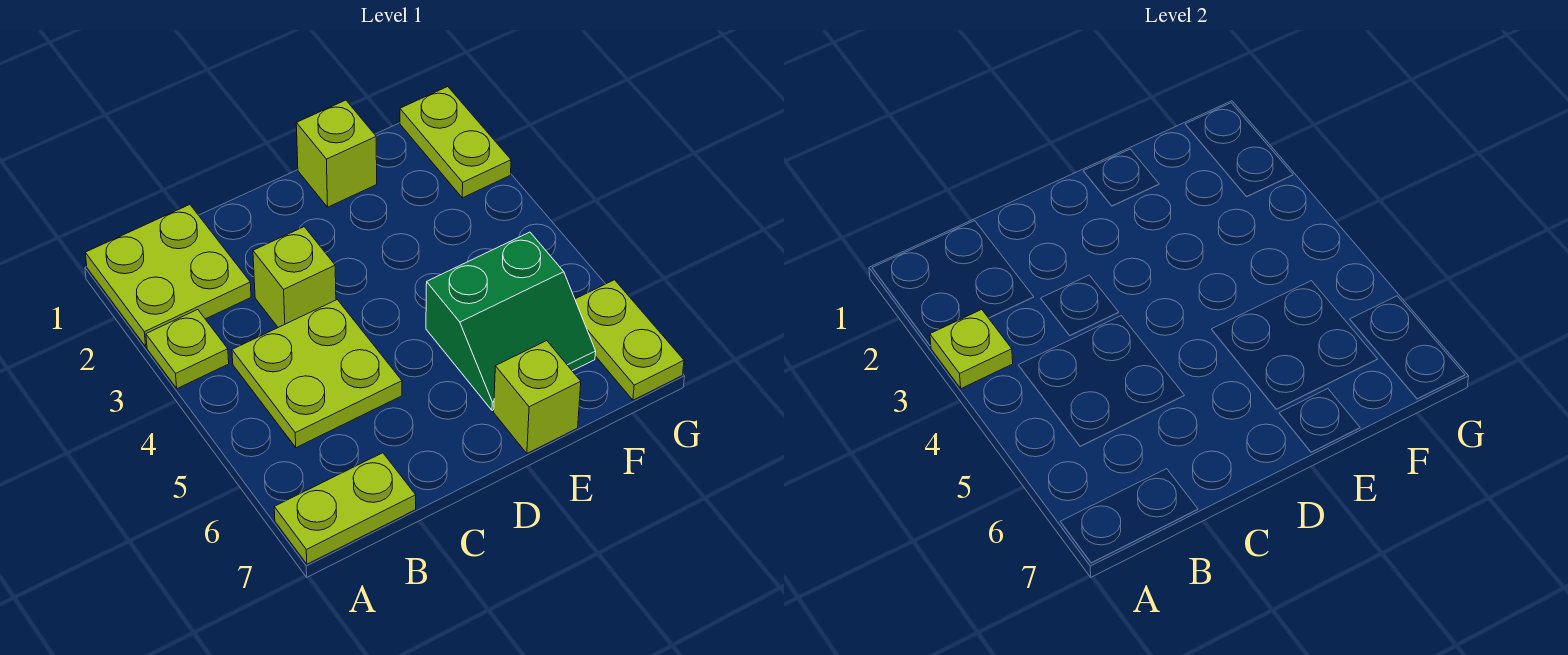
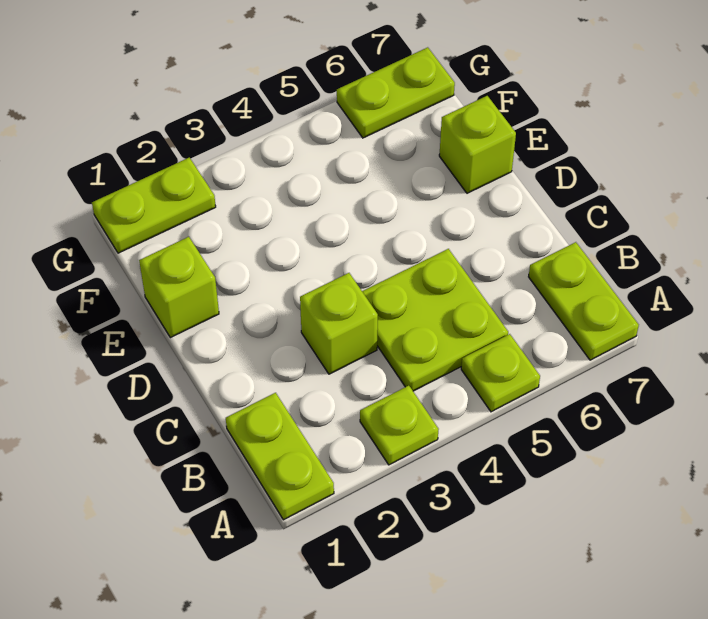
lime 2x2 plate [85,205,251,347] -> lime 1x2 plate [226,393,334,520]
lime 1x1 plate [930,310,1013,389] -> lime 1x1 plate moved to [461,334,540,412]
green 2x2 slope [426,232,596,411] -> none

